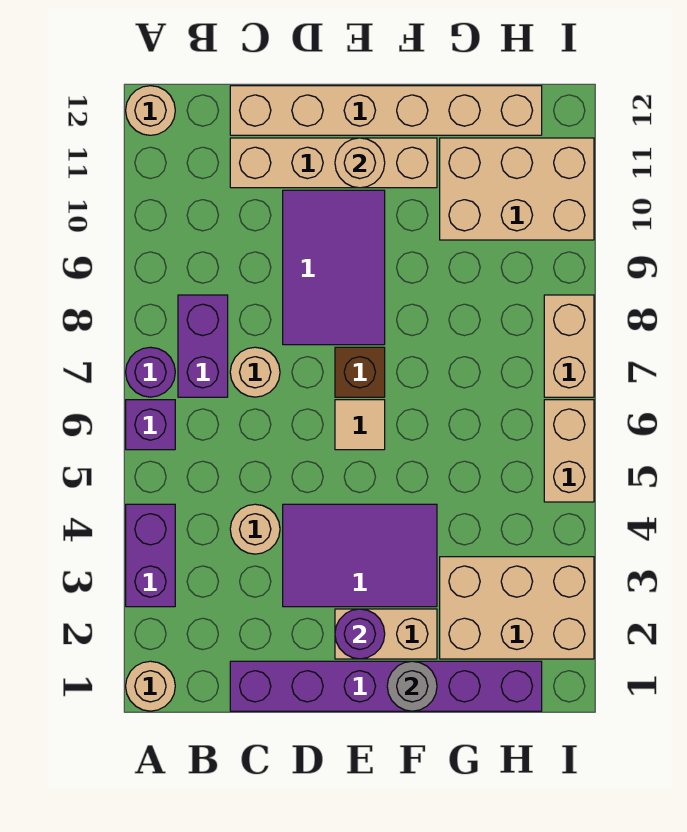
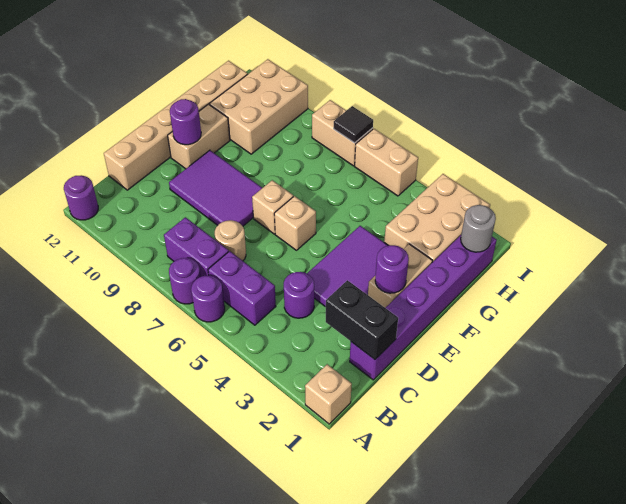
tan 1x1 round brick [126,661,175,711] -> tan 1x1 brick [305,364,352,424]
purple 1x2 brick [126,504,175,607] -> purple 1x2 brick moved to [208,251,276,325]
purple 1x1 brick [126,400,175,450] -> purple 1x1 round brick [191,275,225,322]
tan 1x1 round brick [126,86,175,135] -> purple 1x1 round brick [64,175,98,220]
none -> black 1x2 brick [326,280,398,359]
tan 1x1 round brick [230,504,280,554] -> purple 1x1 round brick [284,272,314,318]
tan 1x4 brick [230,138,437,188] -> tan 1x2 brick [168,104,230,169]
tan 1x1 tile [335,400,385,450] -> tan 1x1 brick [274,196,316,250]
brown 1x1 brick [335,347,385,397] -> tan 1x1 brick [252,180,293,234]
tan 1x1 round brick [335,138,385,188] -> purple 1x1 round brick [170,99,201,145]
grey 1x1 round brick [387,661,437,711] -> grey 1x1 round brick moved to [461,205,496,252]
none -> black 1x1 tile [334,106,373,143]

